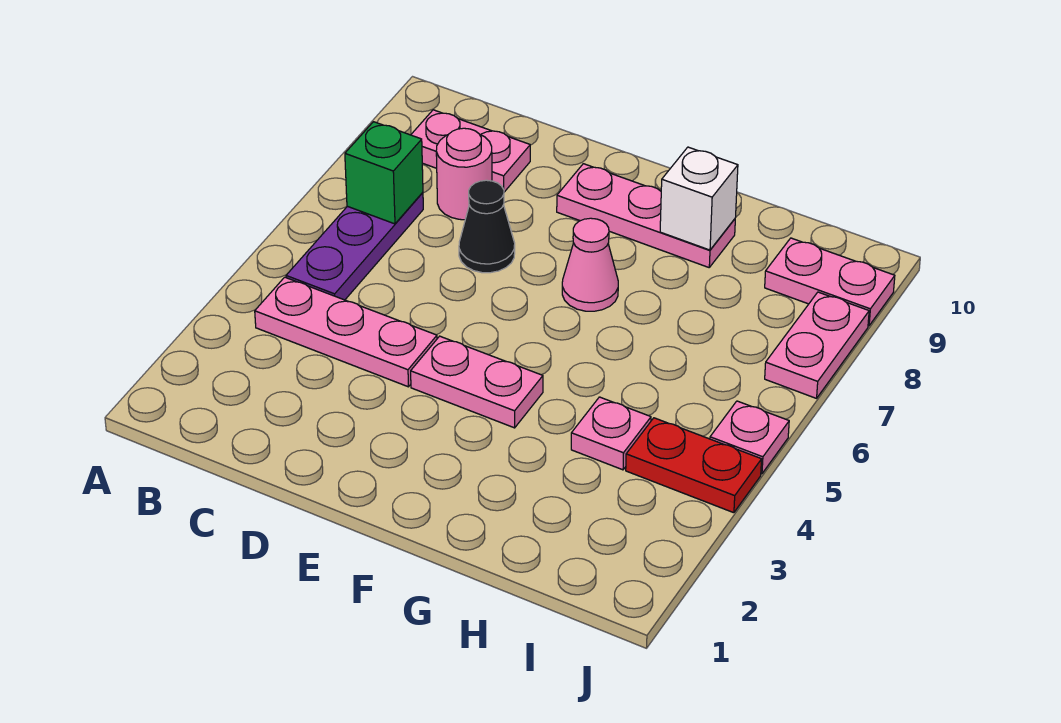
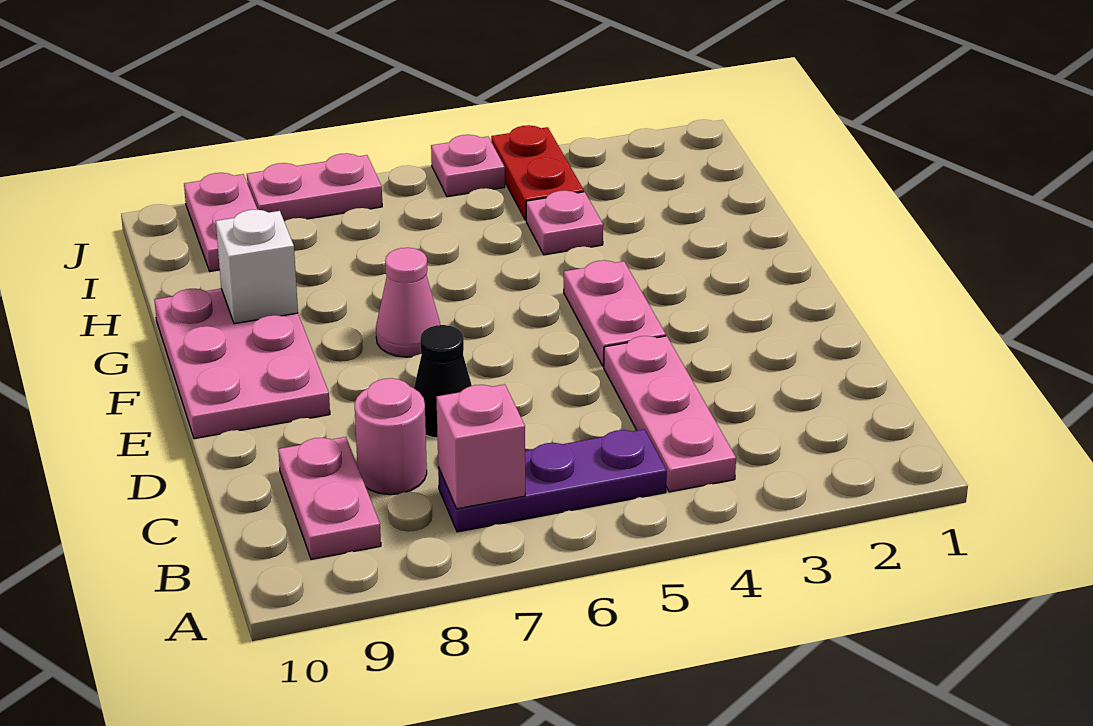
green 1x1 brick [345,122,423,224] -> pink 1x1 brick [436,384,525,509]
pink 1x3 plate [557,164,735,267] -> pink 2x3 plate [154,289,330,439]

